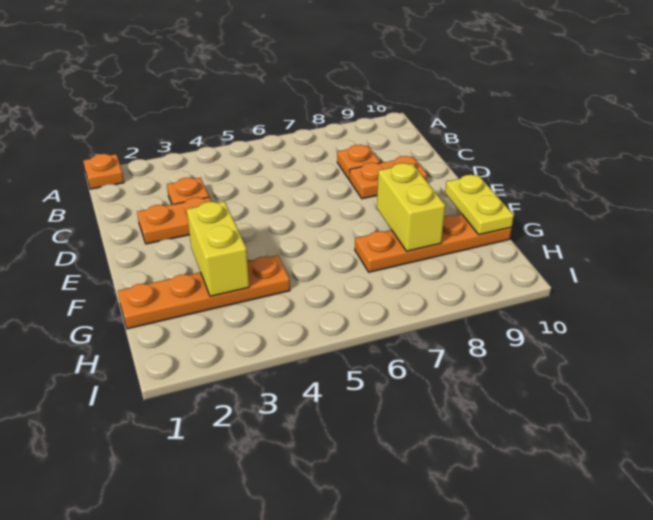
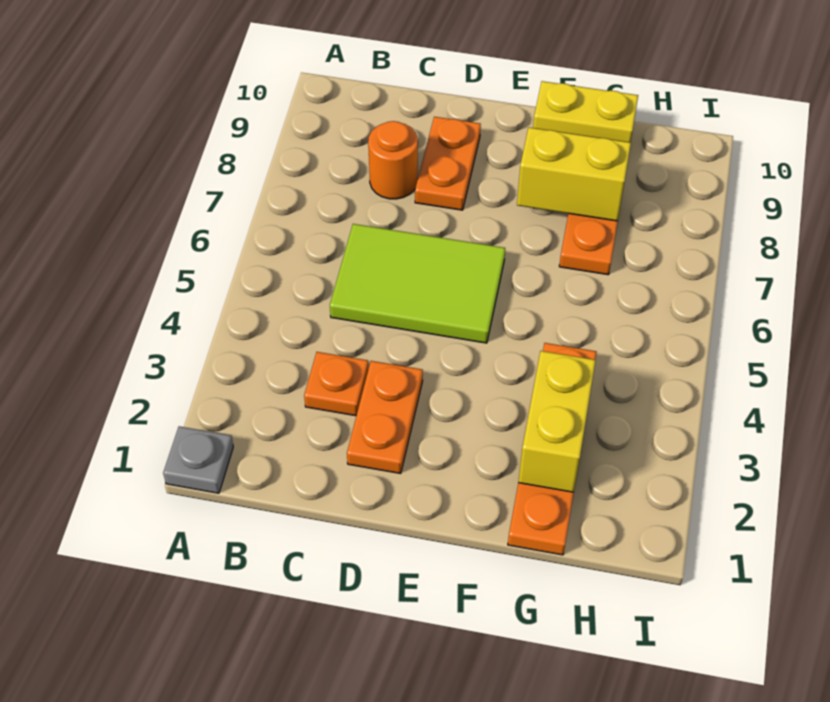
orange 1x1 plate [83,154,124,189] -> grey 1x1 plate [163,426,233,493]
none -> lime 2x3 tile [330,224,505,343]
orange 1x1 plate [337,145,380,180] -> orange 1x1 round brick [368,121,418,199]
yellow 1x2 brick [186,201,249,296] -> yellow 1x2 brick turned to [518,351,596,492]

